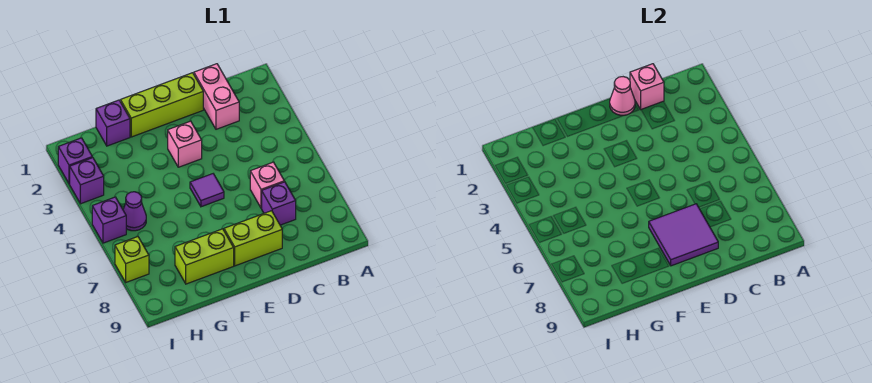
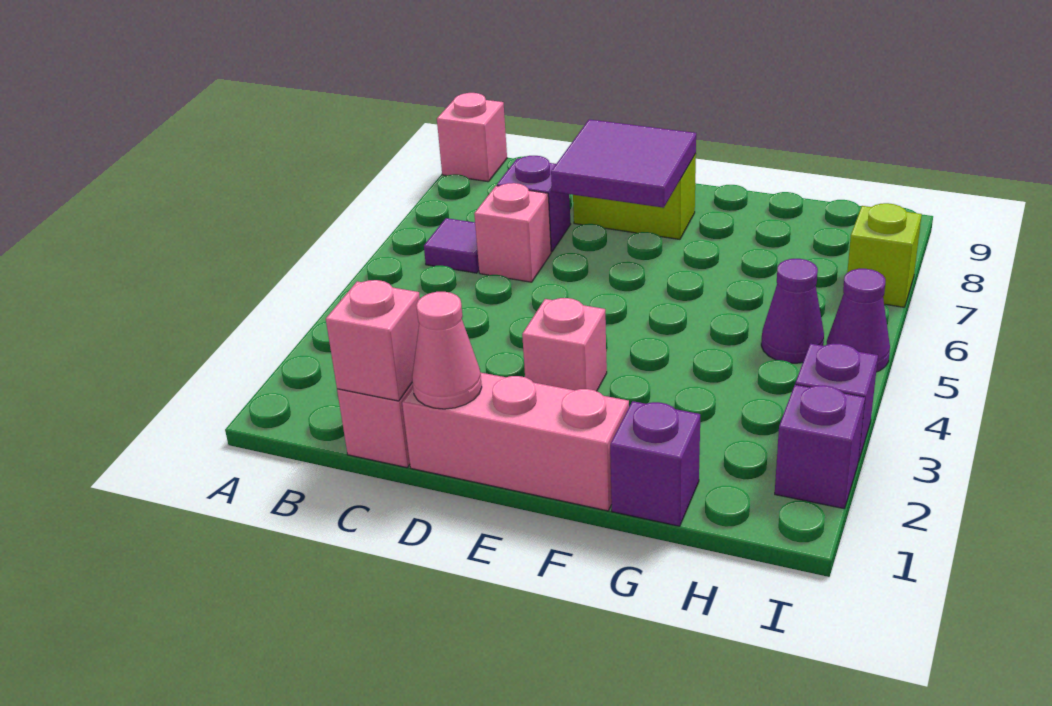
none -> pink 1x1 brick [437,93,507,182]
lime 1x3 brick [121,73,203,137] -> pink 1x3 brick [402,372,629,511]
purple 1x1 tile [190,174,224,207] -> purple 1x1 tile moved to [424,218,479,273]
lime 1x2 brick [175,229,234,284] -> none
purple 1x1 brick [92,197,126,243] -> purple 1x1 cone [827,269,890,372]

